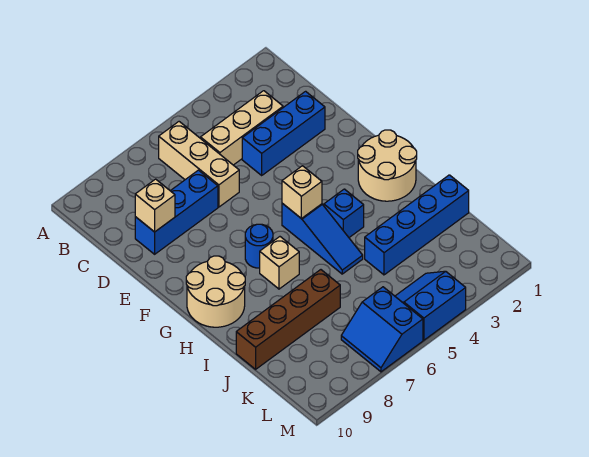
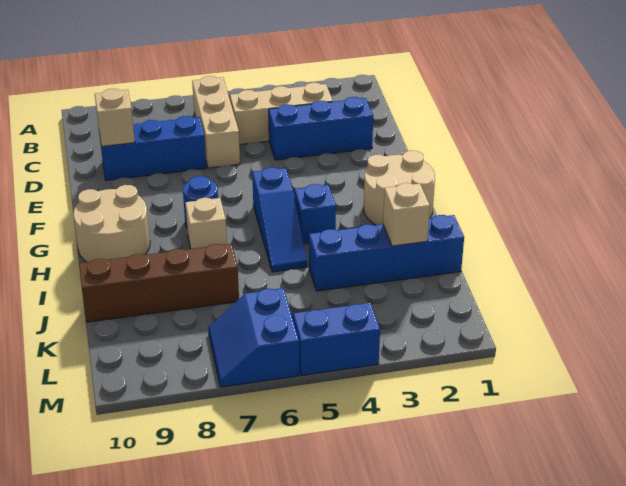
tan 1x1 brick [282,166,322,218] -> tan 1x1 brick moved to [383,183,430,246]

